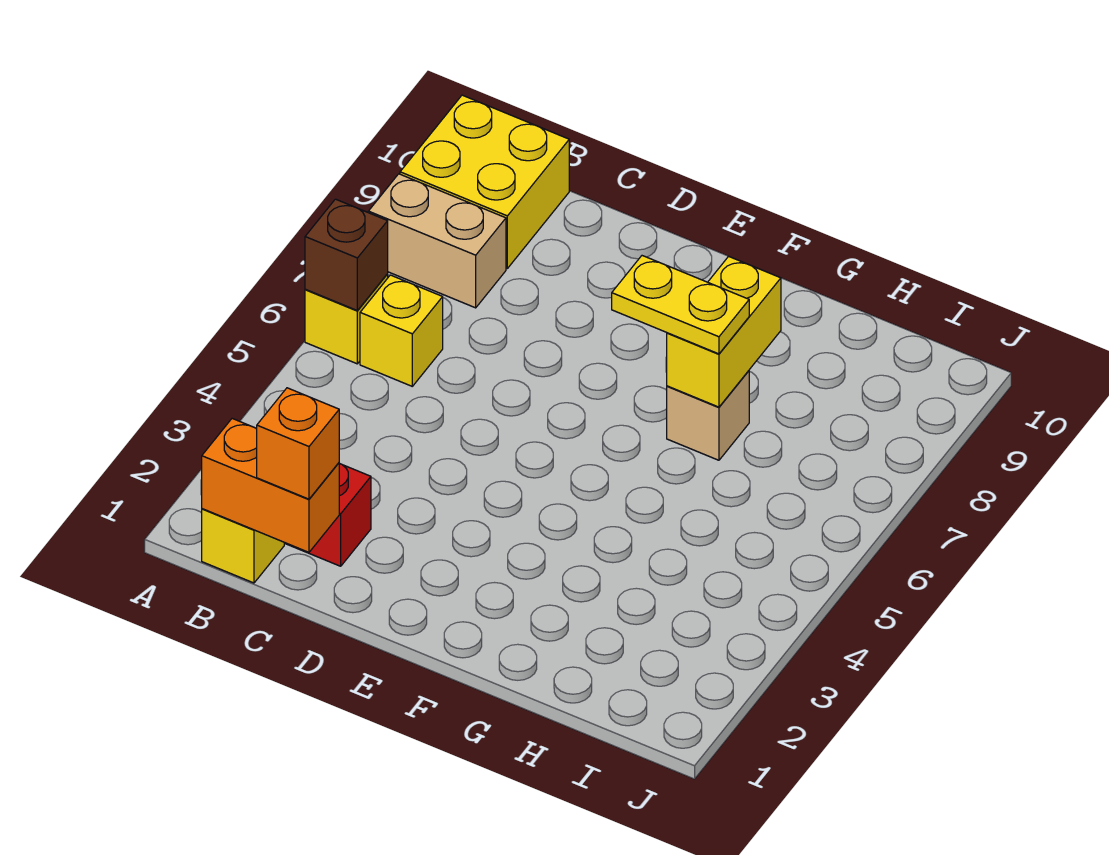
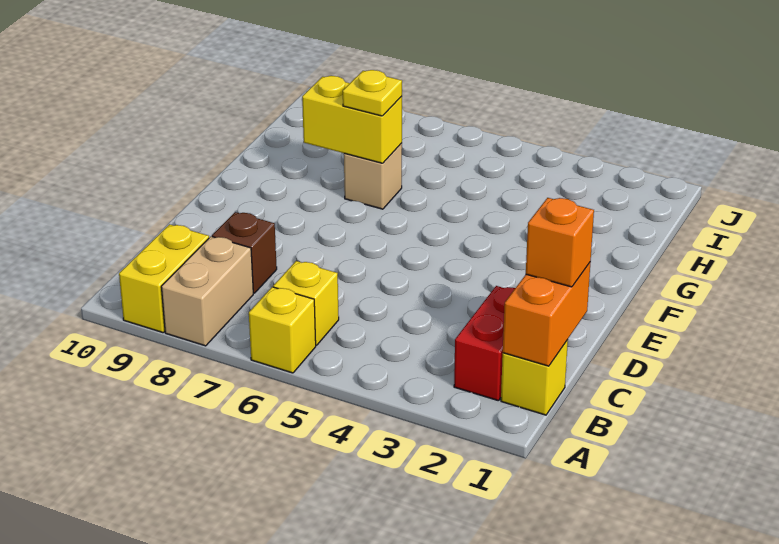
brown 1x1 brick [305,199,388,310] -> brown 1x1 brick moved to [212,212,277,293]
yellow 2x2 brick [400,95,569,268] -> yellow 1x2 brick [119,224,209,333]
yellow 1x2 plate [612,256,749,354] -> yellow 1x1 plate [343,70,402,116]

